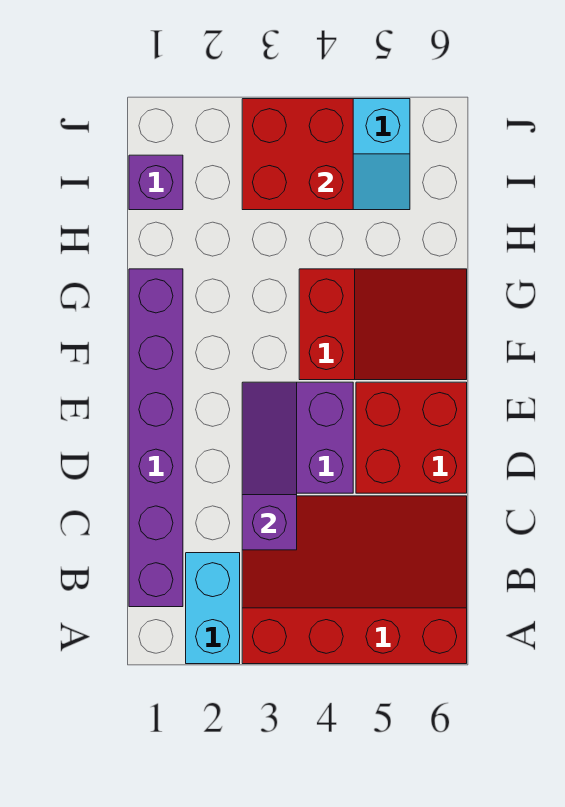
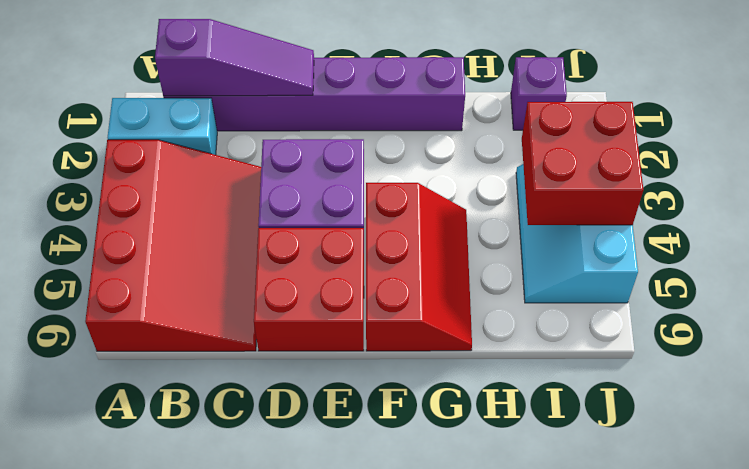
purple 1x3 slope [242,382,297,550] -> purple 1x3 slope moved to [155,19,314,96]
red 2x3 slope [299,269,467,380] -> red 2x3 slope turned to [366,183,472,351]

